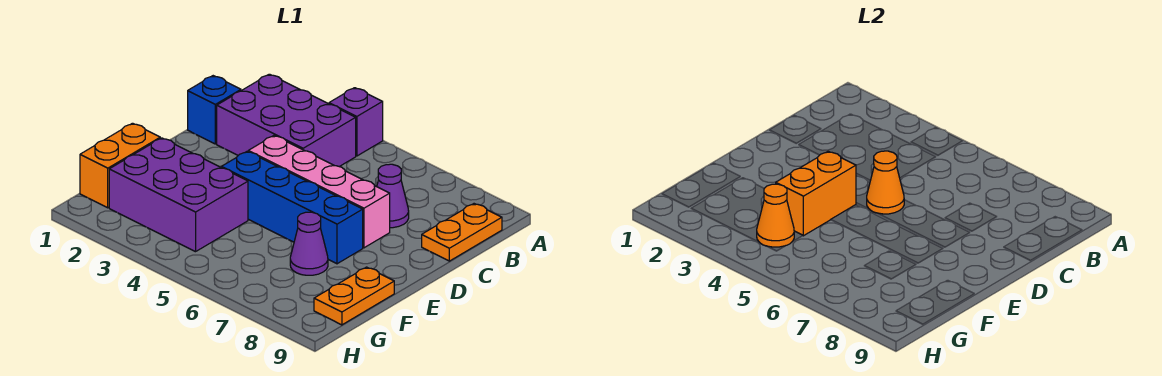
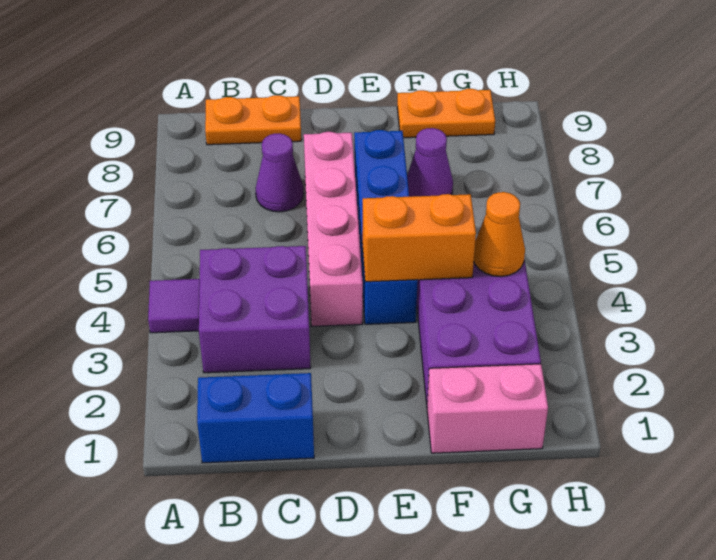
purple 1x1 brick [329,88,383,156] -> purple 1x1 tile [148,279,200,333]
purple 2x3 brick [217,74,356,167] -> purple 2x2 brick [199,246,311,373]
blue 1x1 brick [188,76,241,144] -> blue 1x2 brick [197,373,314,463]
orange 1x1 cone [867,151,904,214] -> none
orange 1x2 brick [80,123,160,208] -> pink 1x2 brick [427,364,548,453]

